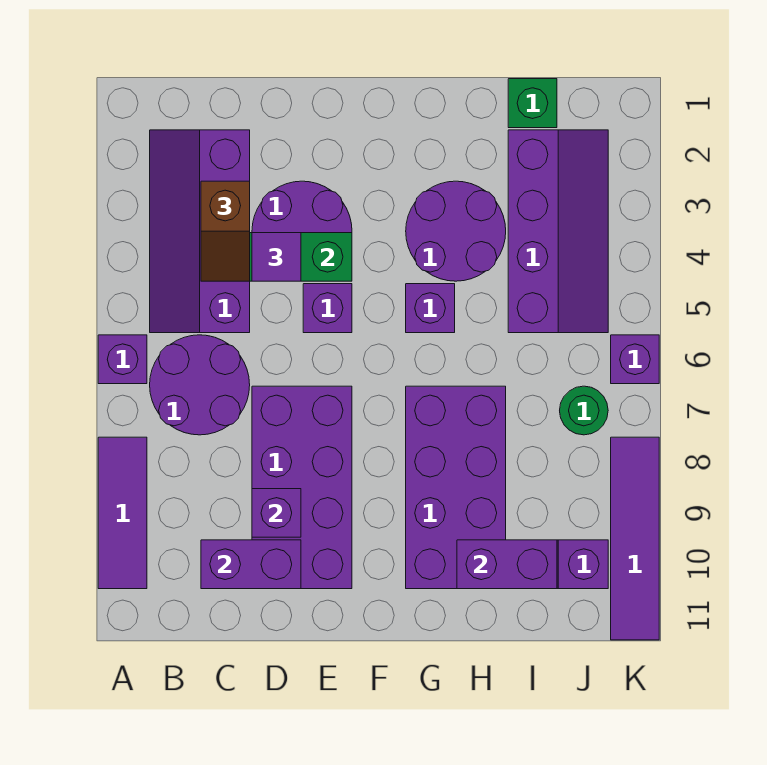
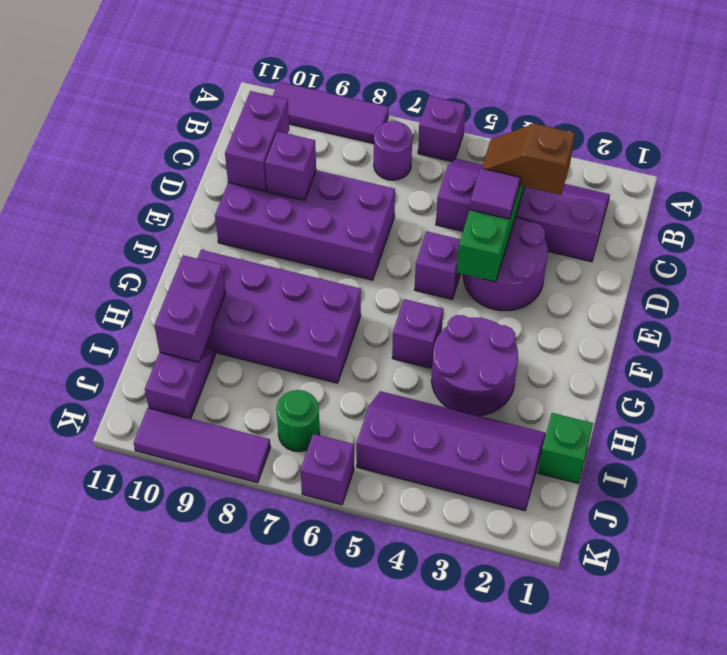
purple 2x2 round brick [150,335,250,435] -> purple 1x1 round brick [374,121,412,180]
purple 2x4 slope [508,130,608,333] -> purple 2x4 slope turned to [357,391,546,511]
purple 1x4 tile [611,437,659,640] -> purple 1x3 tile [134,408,270,483]

